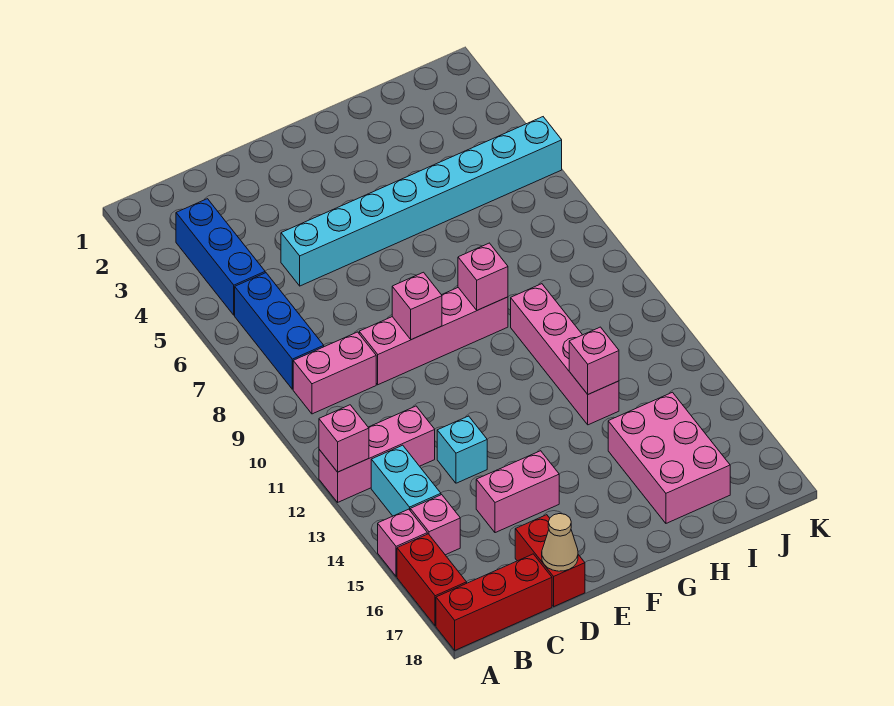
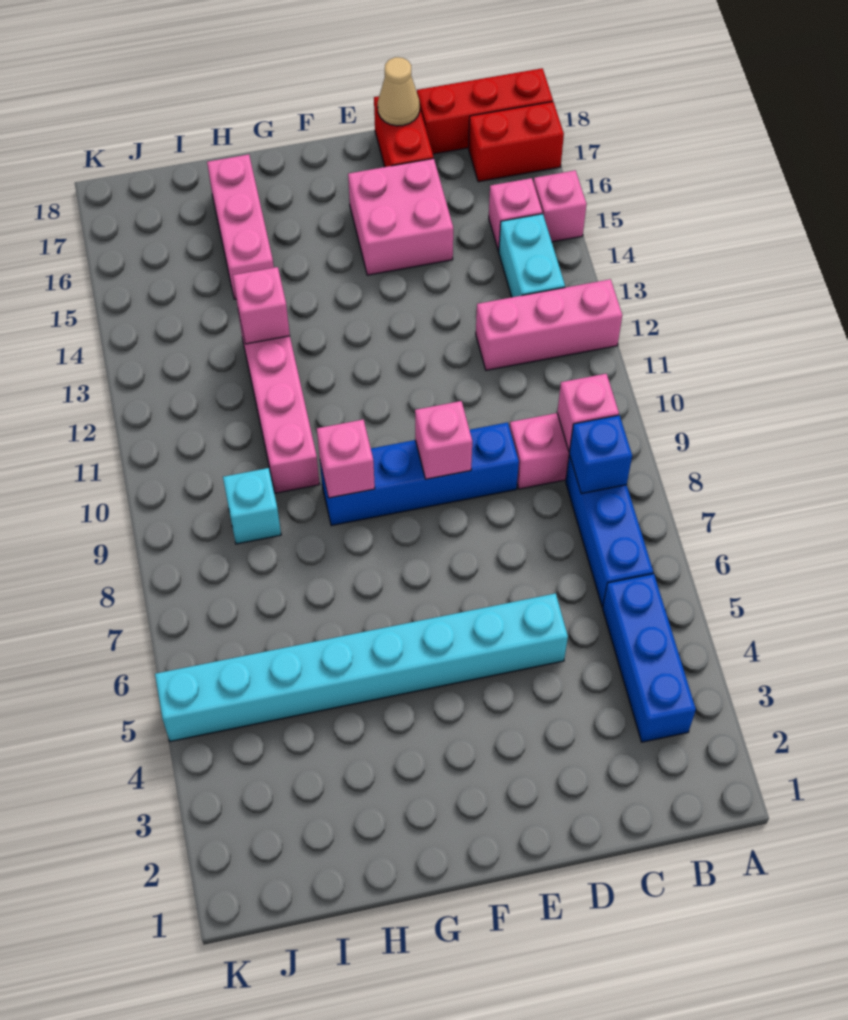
pink 1x1 brick [319,405,369,472] -> pink 1x1 brick moved to [557,374,619,452]
red 1x2 brick [397,534,467,626] -> red 1x2 brick turned to [469,102,564,182]
none -> blue 1x1 brick [569,415,632,494]
pink 1x4 brick [359,288,508,385] -> blue 1x4 brick [320,422,519,526]
cyan 1x1 brick [437,416,487,483] -> cyan 1x1 brick moved to [223,468,281,544]
pink 1x2 brick [476,451,559,533] -> pink 2x2 brick [348,158,453,275]
pink 2x3 brick [608,392,730,523] -> pink 1x3 brick [207,154,274,299]

